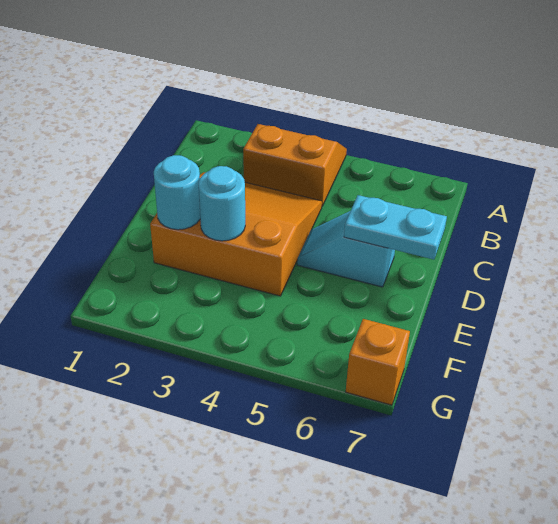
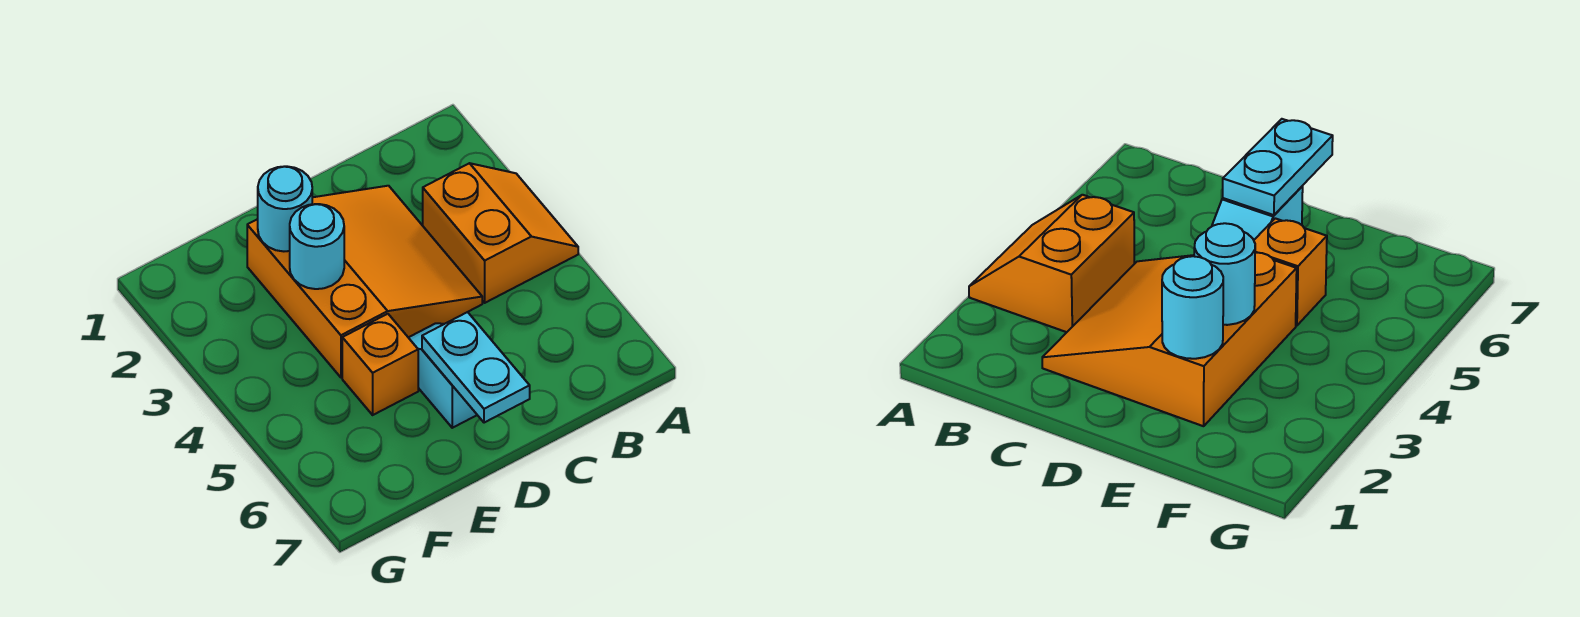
orange 1x1 brick [346,319,410,405] -> orange 1x1 brick moved to [342,314,418,415]

